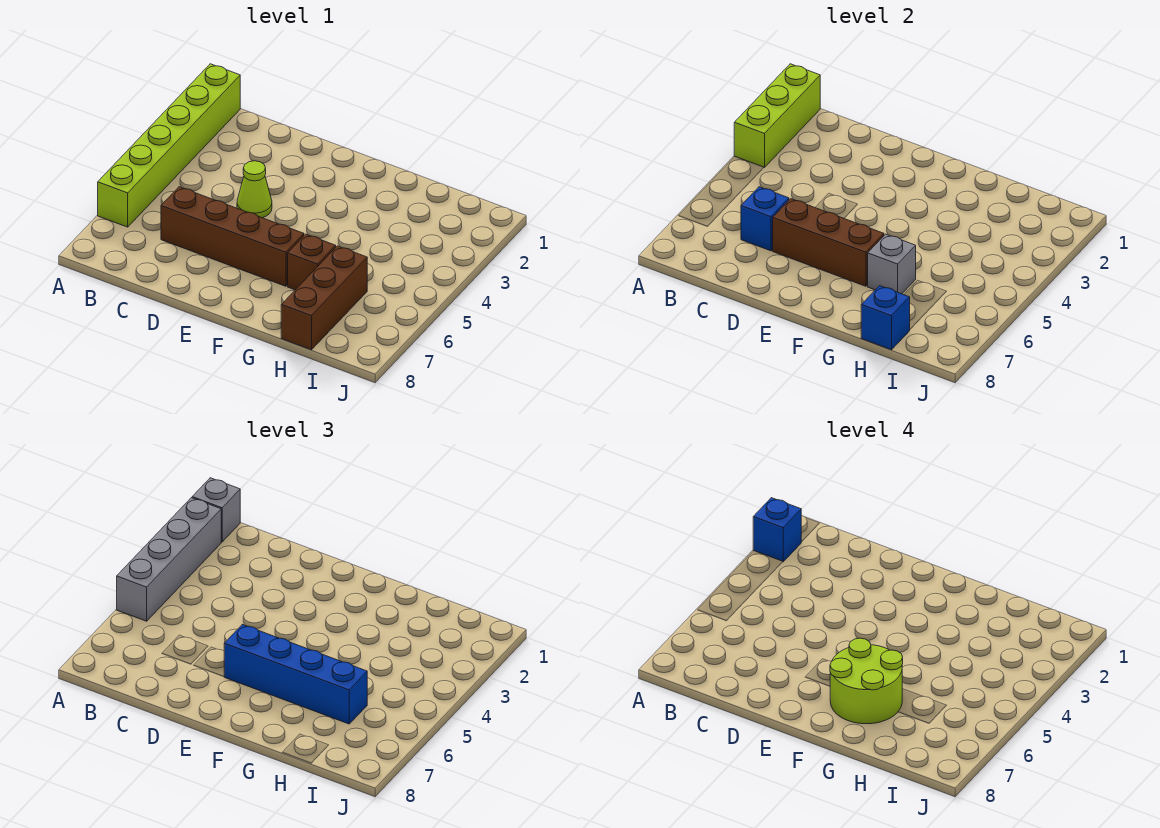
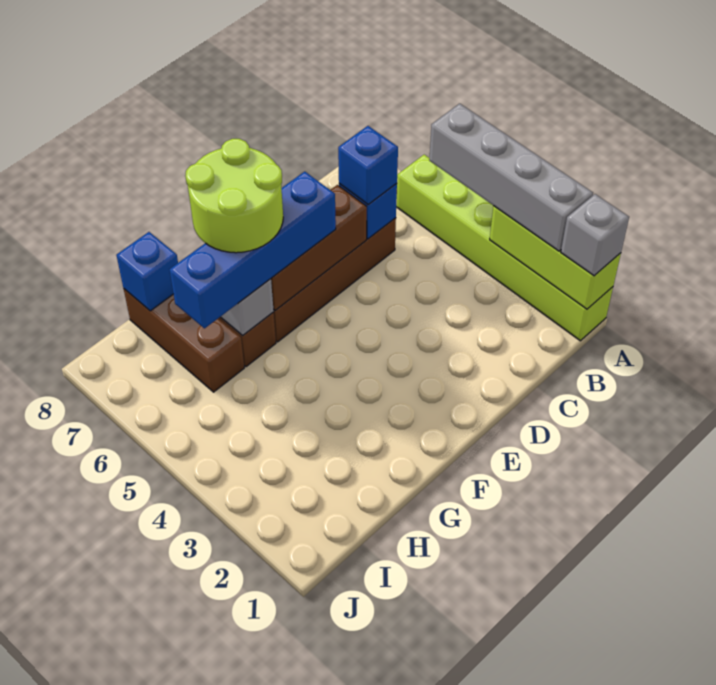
blue 1x1 brick [753,498,801,562] -> blue 1x1 brick moved to [338,126,398,205]
lime 1x1 cone [237,161,272,218] -> none

